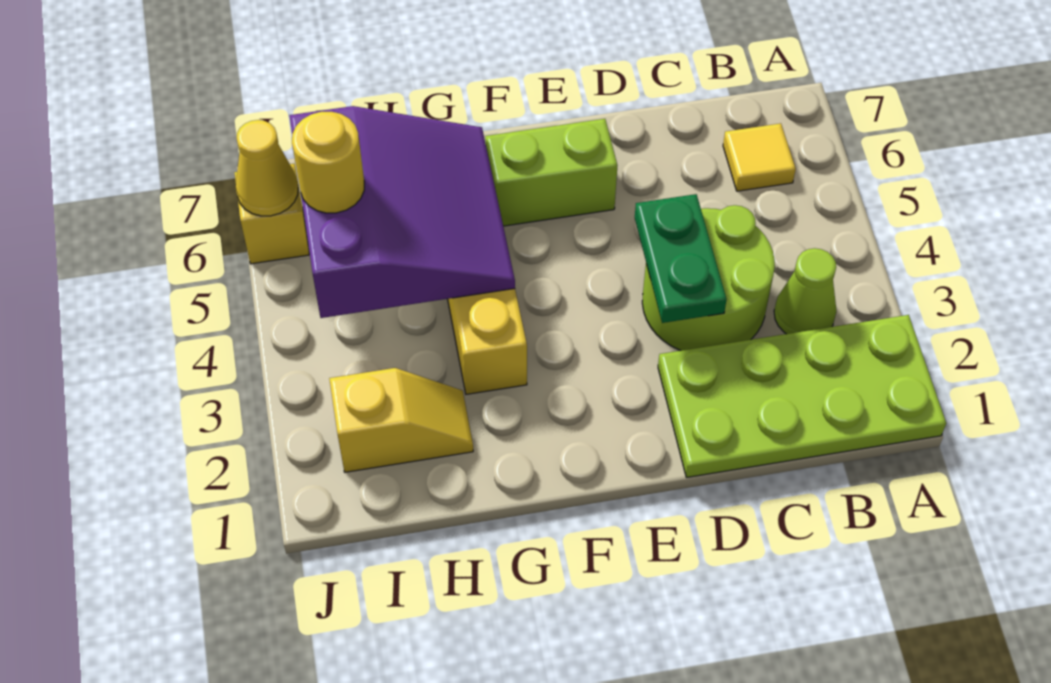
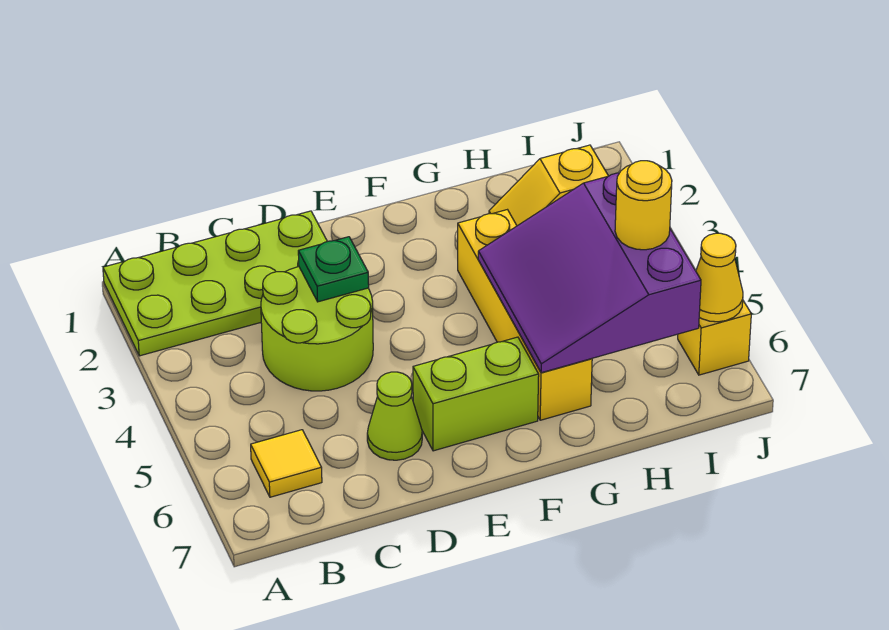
lime 1x1 cone [774,248,837,334] -> lime 1x1 cone moved to [367,372,422,460]
green 1x2 plate [635,194,727,323] -> green 1x1 plate [298,237,369,302]

